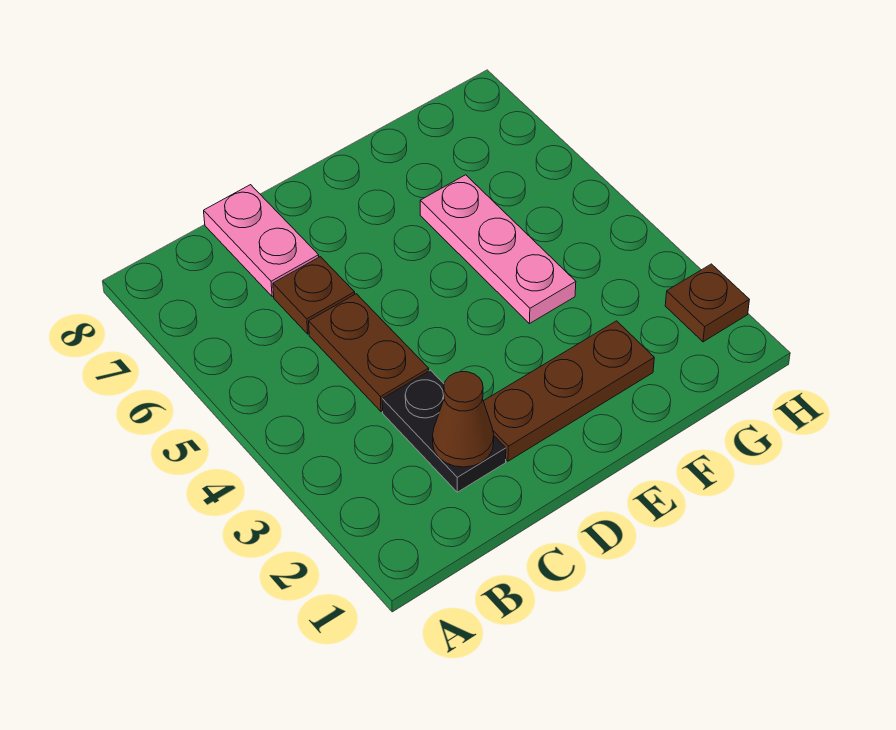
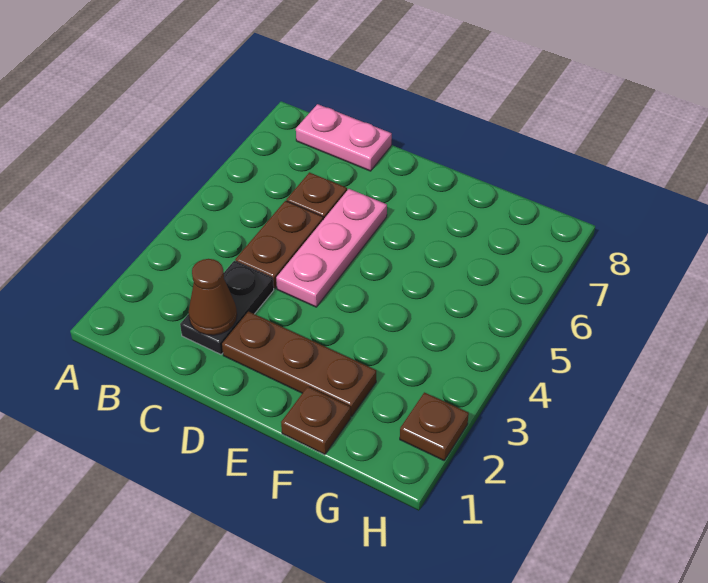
pink 1x2 plate [204,185,319,297] -> pink 1x2 plate turned to [296,104,392,171]
none -> brown 1x1 plate [281,387,351,454]
pink 1x3 plate [420,175,576,324] -> pink 1x3 plate moved to [276,189,387,307]

